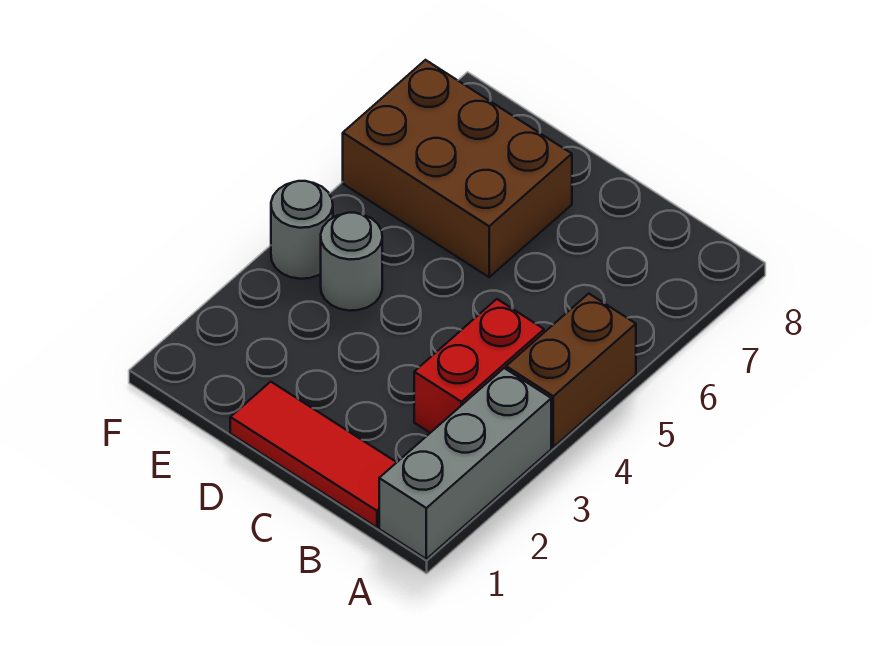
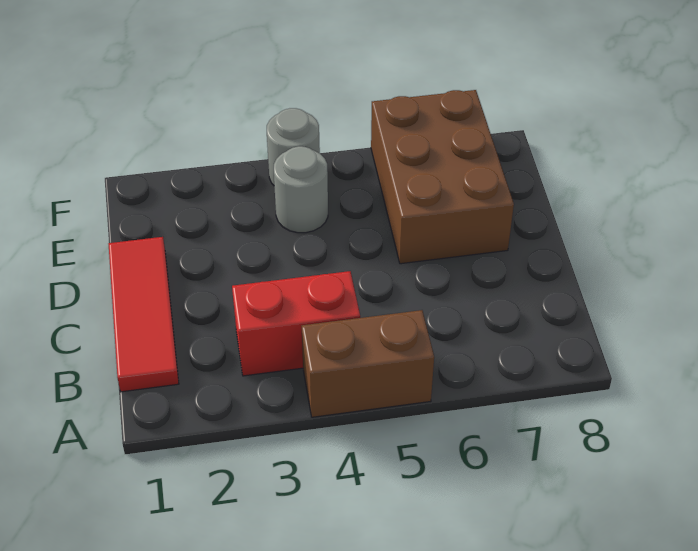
grey 1x3 brick [379,368,551,559] -> none

